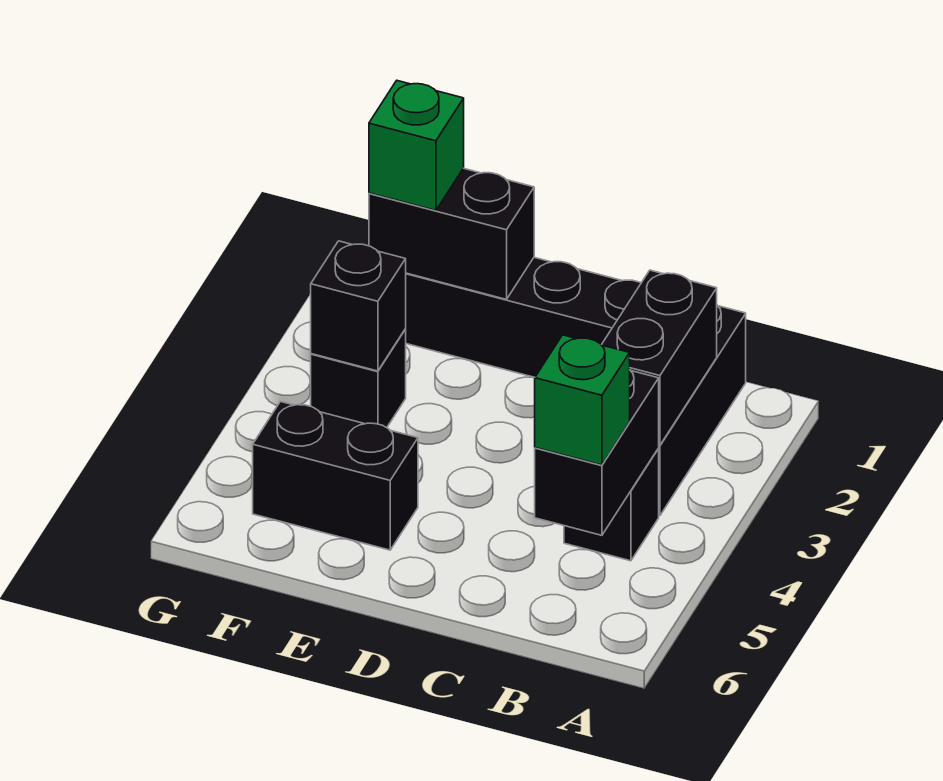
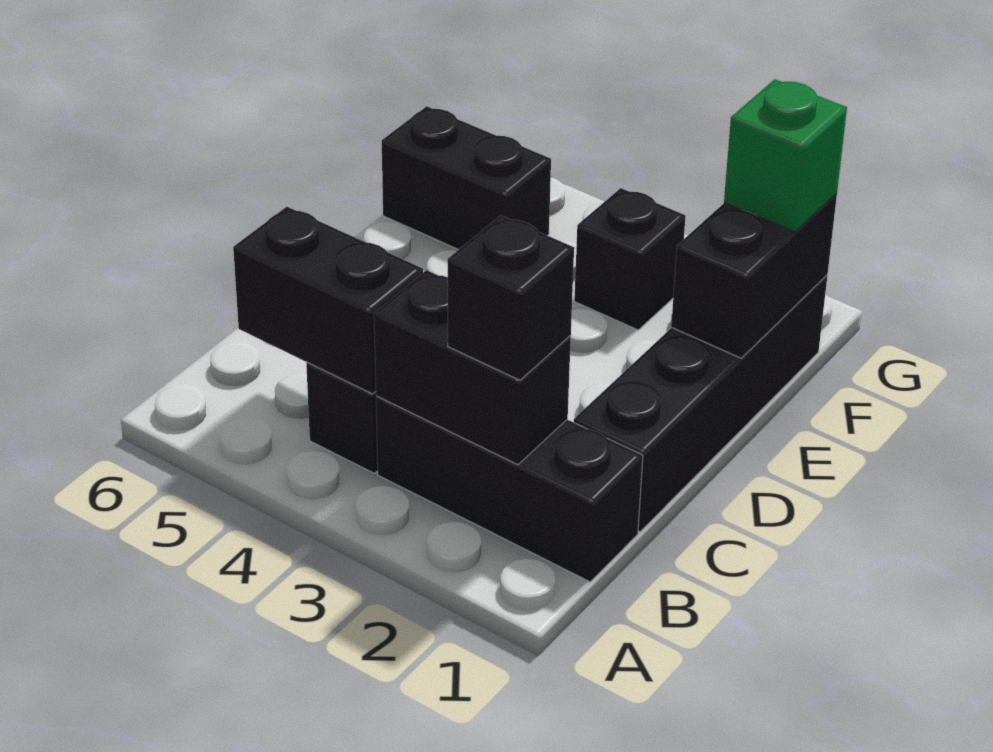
green 1x1 brick [535,335,630,465] -> none
black 1x2 brick [253,402,418,550] -> black 1x2 brick turned to [382,106,551,250]
black 1x1 brick [311,241,406,371] -> black 1x1 brick moved to [448,215,574,380]

